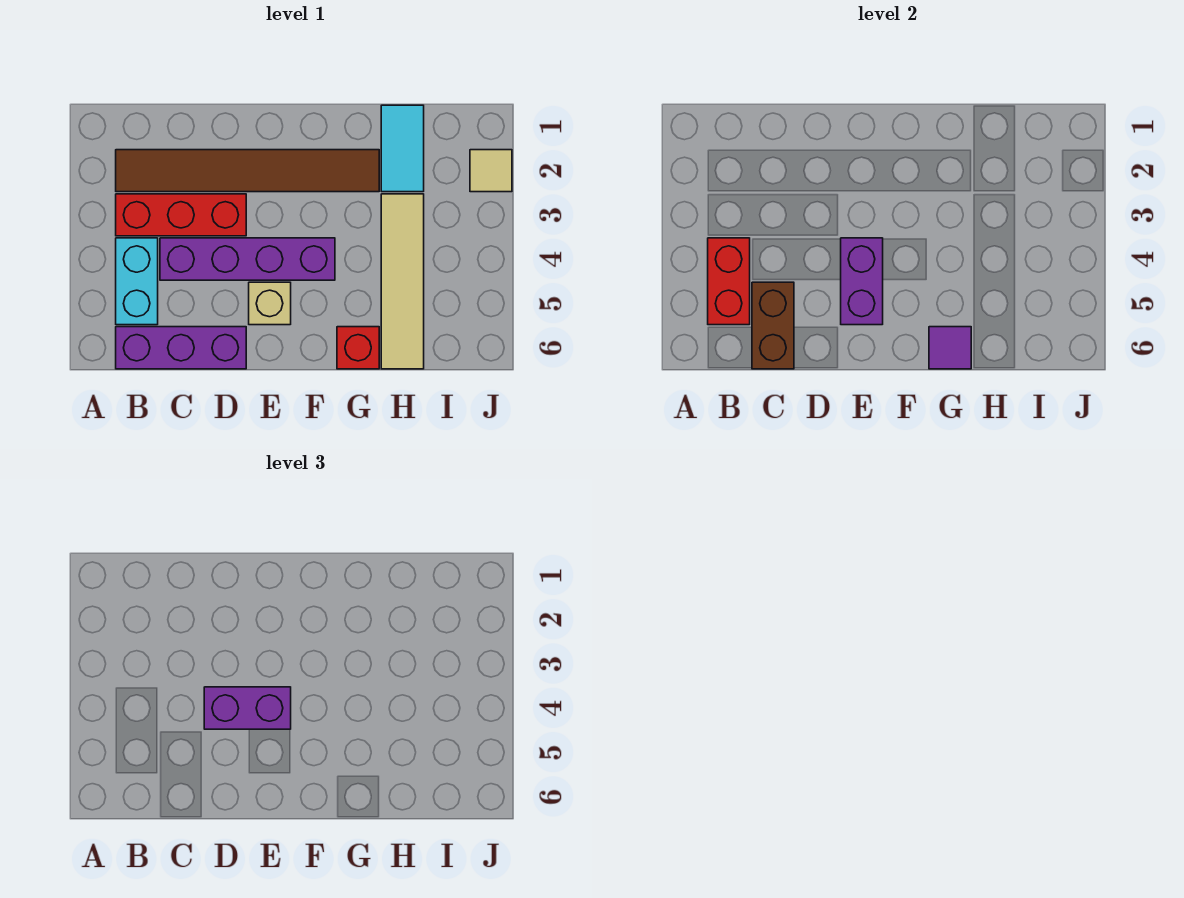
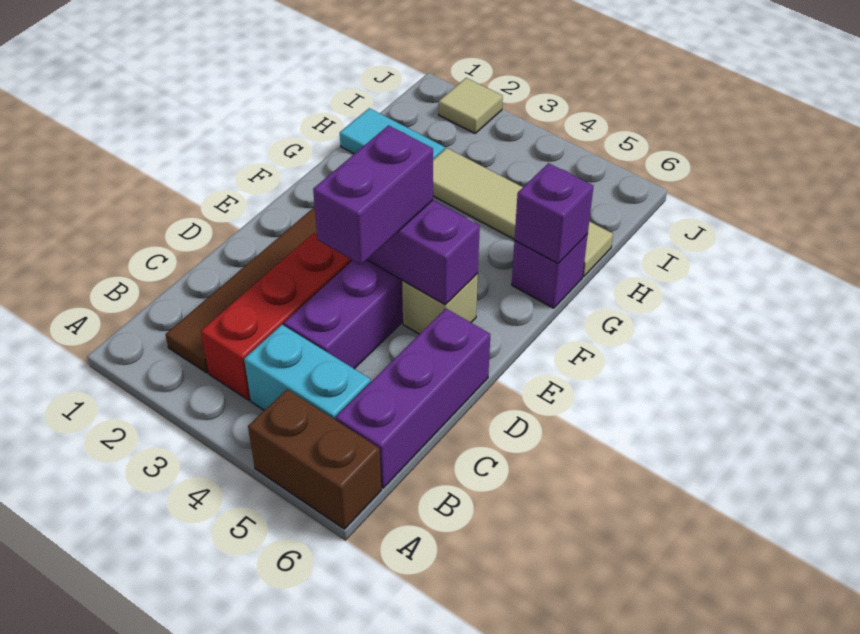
red 1x2 brick [708,238,750,325] -> none
brown 1x2 brick [752,282,794,369] -> brown 1x2 brick moved to [248,389,382,529]
red 1x1 brick [337,327,379,369] -> purple 1x1 brick [512,234,588,308]
purple 1x1 tile [929,327,971,369] -> purple 1x1 brick [515,163,593,264]

